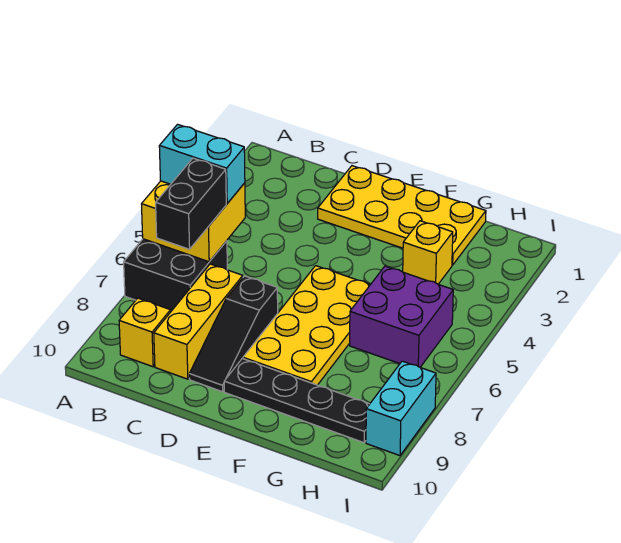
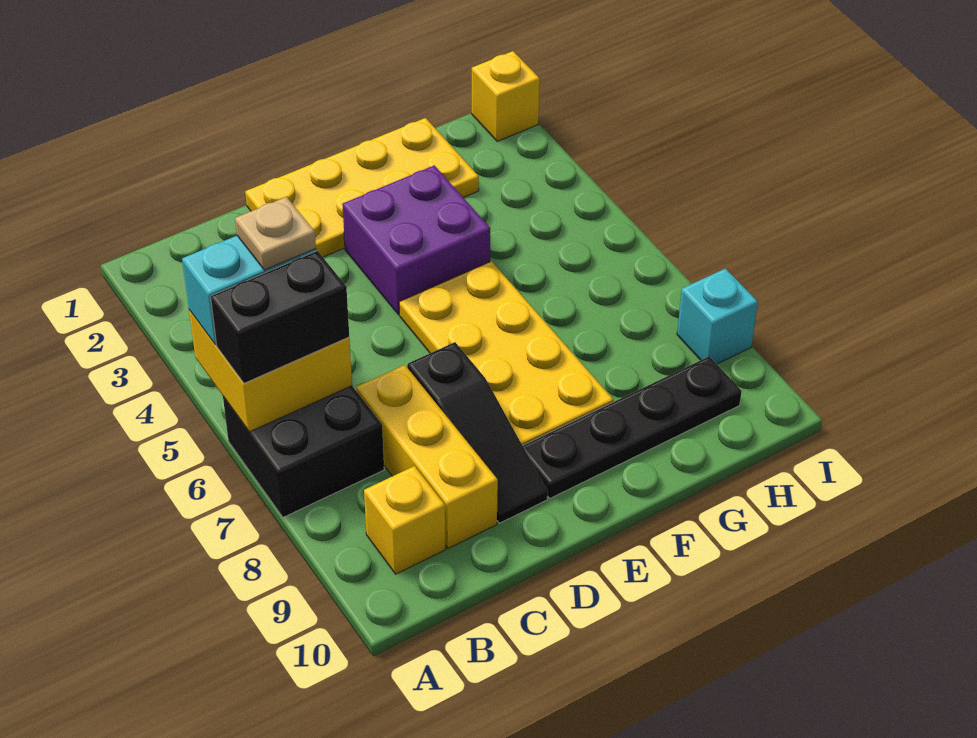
none -> tan 1x1 plate [235,197,316,270]
black 1x2 brick [156,158,226,249] -> black 1x2 brick turned to [210,251,349,383]
yellow 1x1 brick [403,221,453,284] -> yellow 1x1 brick moved to [472,51,540,141]
purple 2x2 brick [350,266,453,367] -> purple 2x2 brick moved to [342,165,491,315]
cyan 1x2 brick [366,361,436,456] -> cyan 1x1 brick [677,269,758,364]

